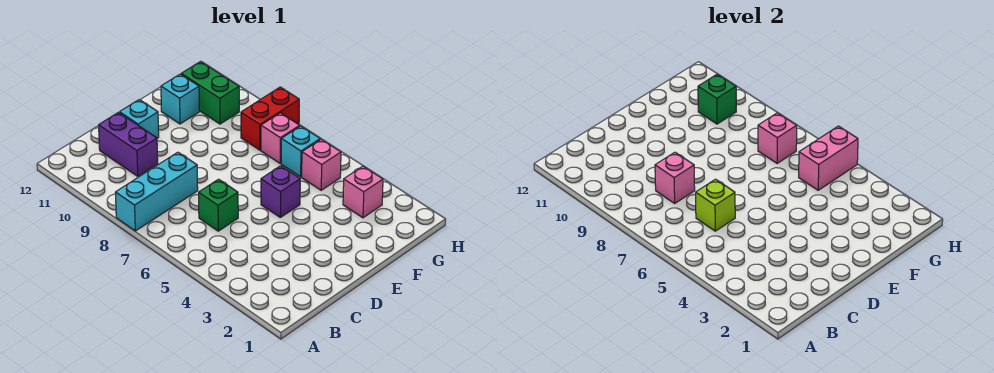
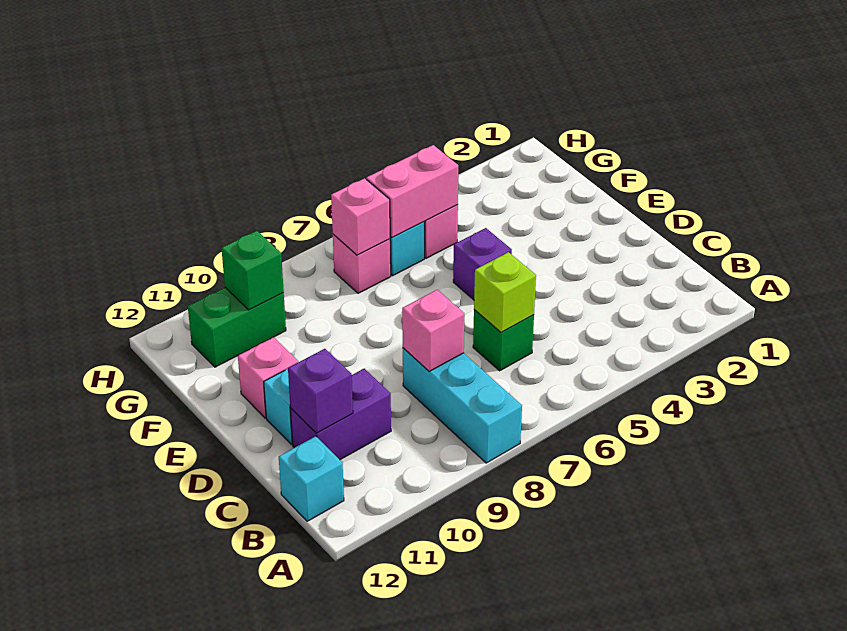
none -> purple 1x1 brick [288,349,353,433]
cyan 1x1 brick [161,74,199,124] -> cyan 1x1 brick moved to [279,436,344,521]
pink 1x1 brick [343,166,383,218] -> pink 1x1 brick moved to [238,337,298,418]
pink 1x2 brick [799,126,858,190] -> pink 1x2 brick turned to [366,145,458,238]
red 1x2 brick [241,87,299,150] -> none

